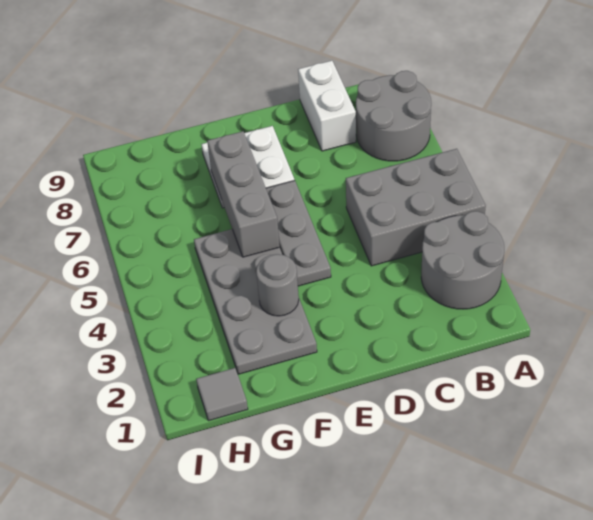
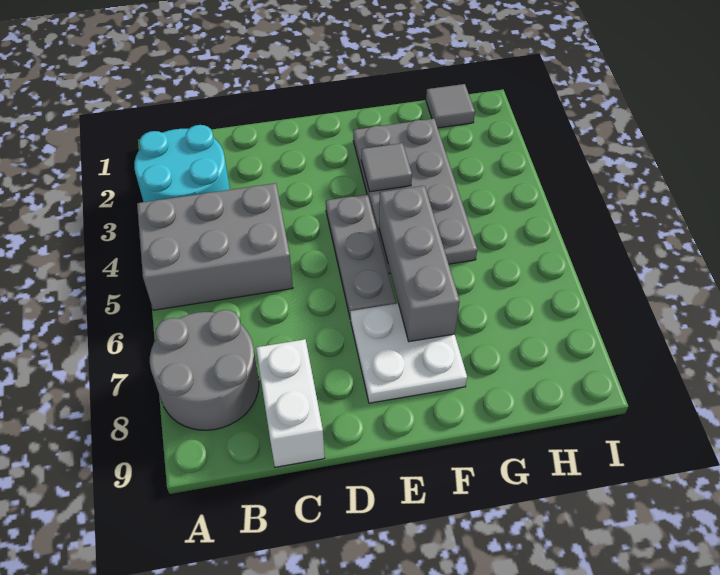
grey 2x2 round brick [421,211,504,309] -> cyan 2x2 round brick [134,125,230,202]
grey 1x1 round brick [256,254,299,316] -> grey 1x1 tile [361,143,412,192]

